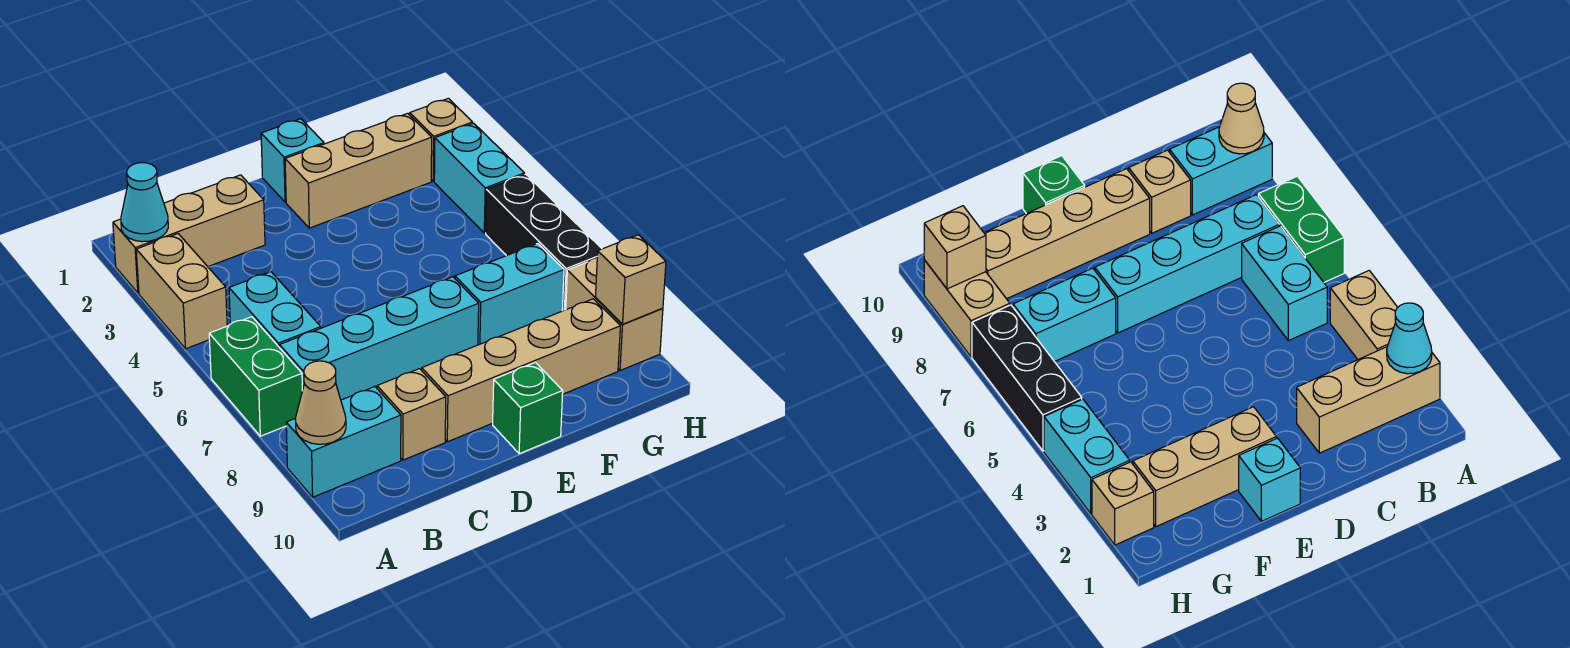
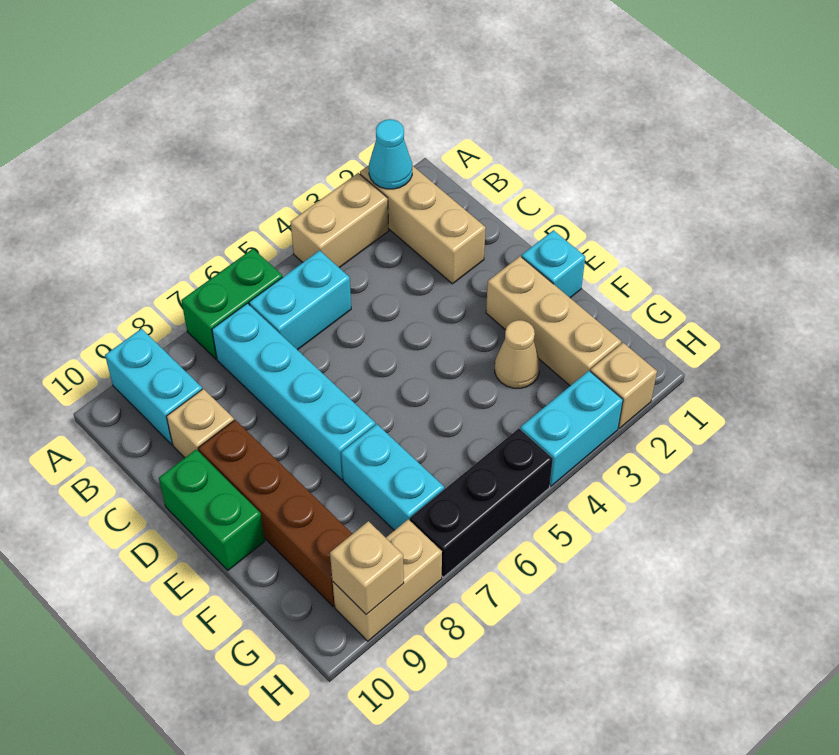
tan 1x1 cone [295,361,346,444] -> tan 1x1 cone moved to [495,320,540,388]
tan 1x4 brick [422,299,620,442] -> brown 1x4 brick [198,420,352,606]
green 1x1 brick [493,362,563,454] -> green 1x2 brick [159,449,265,570]

